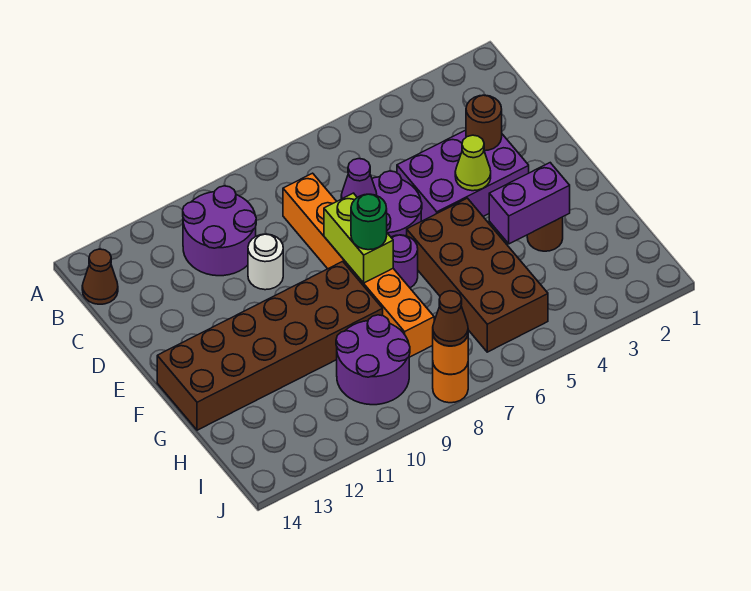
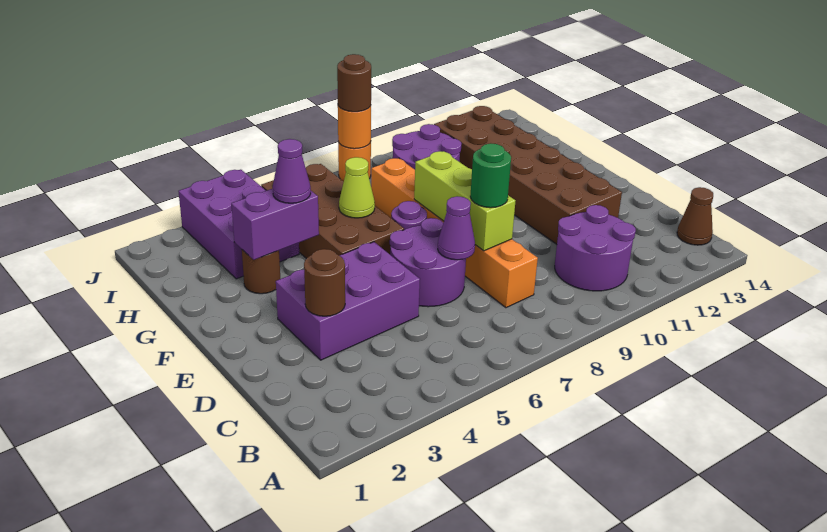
white 1x1 round brick [248,234,283,290] -> none
lime 1x1 cone [455,135,491,191] -> lime 1x1 cone moved to [339,157,375,218]
lime 1x2 brick [324,193,393,283] -> lime 1x3 brick [414,151,516,251]
green 1x1 round brick [351,194,387,250] -> green 1x1 round brick moved to [470,143,511,208]
brown 2x6 brick [157,261,383,430] -> brown 2x6 brick turned to [434,106,622,244]
none -> purple 1x1 cone [273,139,311,203]
none -> purple 2x3 brick [178,170,299,279]
brown 1x1 cone [433,291,468,346] -> brown 1x1 round brick [337,54,371,112]

